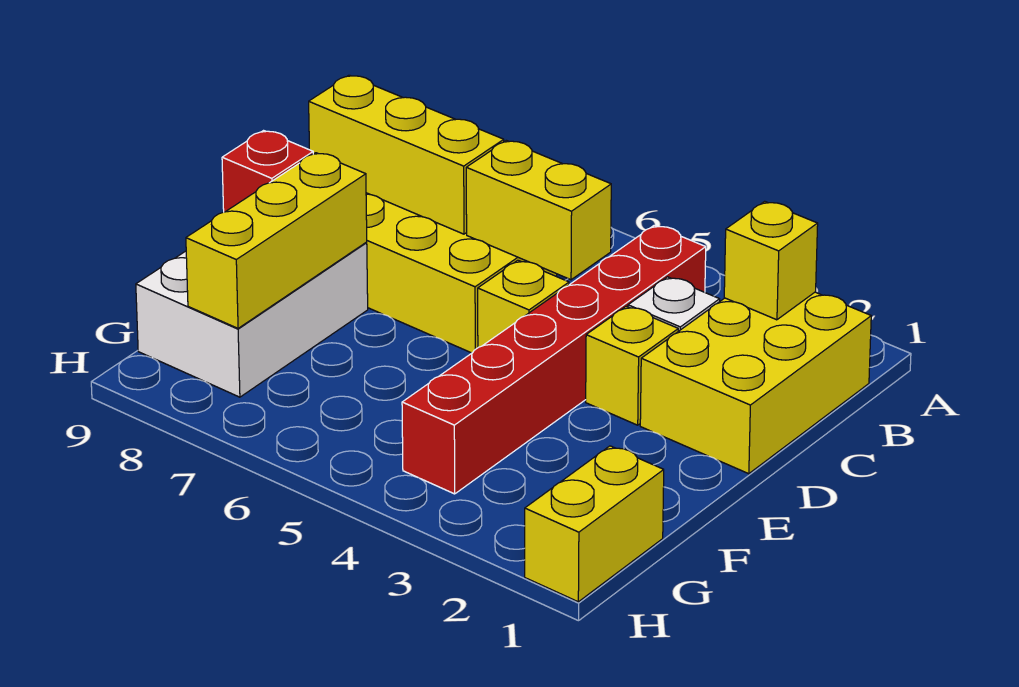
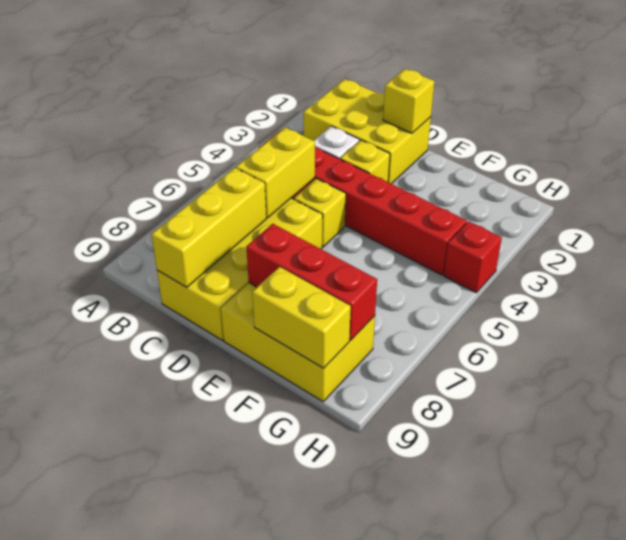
yellow 1x1 brick [724,201,818,320] -> yellow 1x1 brick moved to [383,69,434,133]
white 2x3 brick [136,243,368,397] -> yellow 2x3 brick [221,283,375,402]
yellow 1x3 brick [186,153,367,328] -> red 1x3 brick [246,224,377,340]
red 1x1 brick [222,131,313,212] -> red 1x1 brick moved to [444,221,502,292]
yellow 1x2 brick [525,446,664,602] -> yellow 1x2 brick moved to [252,267,351,368]

